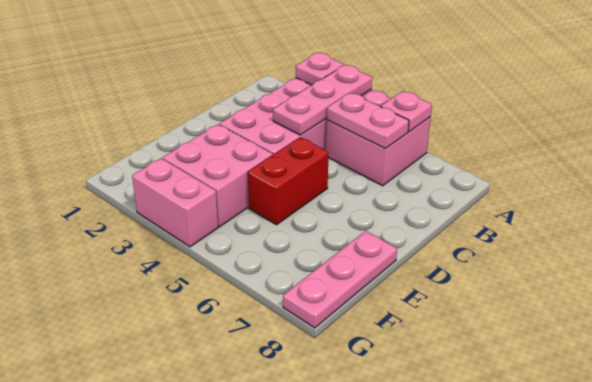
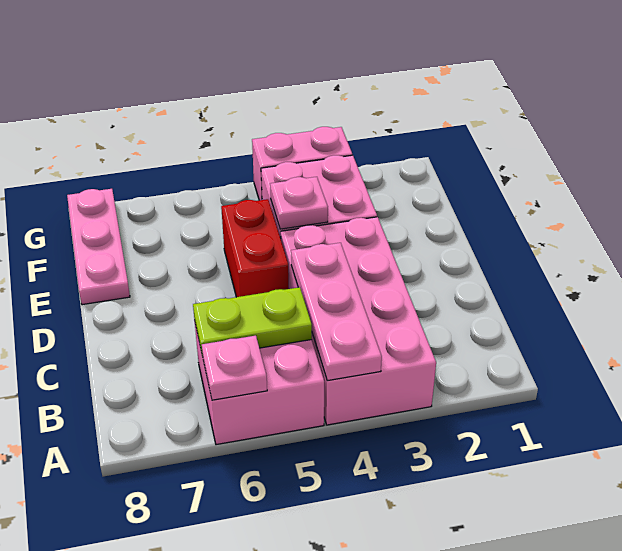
pink 1x1 plate [296,53,344,85] -> pink 1x1 plate moved to [270,177,328,229]
pink 1x2 plate [327,93,409,148] -> lime 1x2 plate [193,287,312,357]

